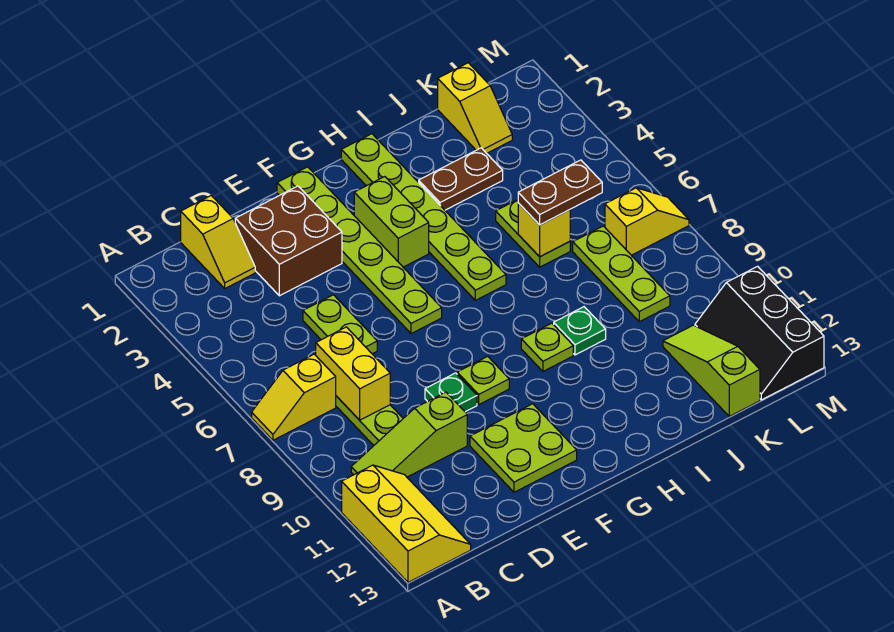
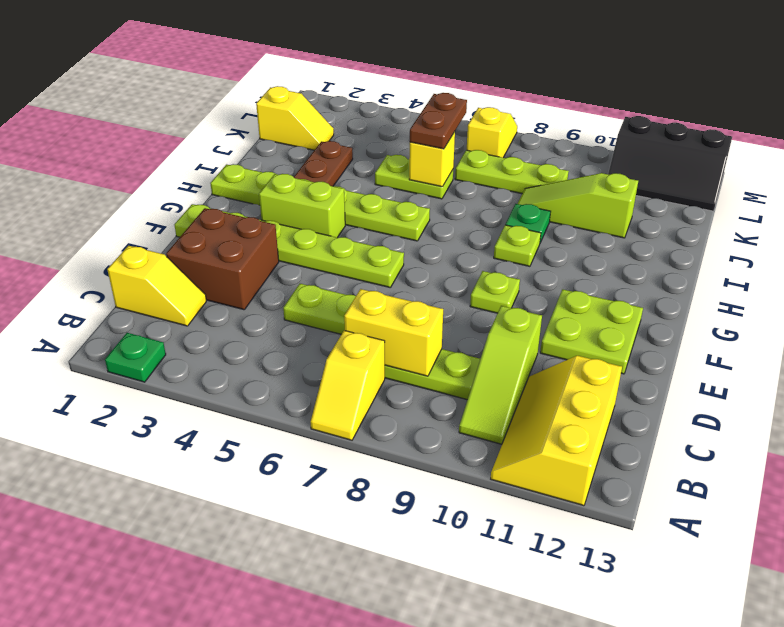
yellow 2x3 slope [342,465,471,582] -> yellow 2x3 slope turned to [491,356,622,506]
green 1x1 plate [425,373,477,412] -> green 1x1 plate moved to [105,333,166,382]
lime 1x3 slope [663,325,760,416] -> lime 1x3 slope moved to [518,173,638,238]

